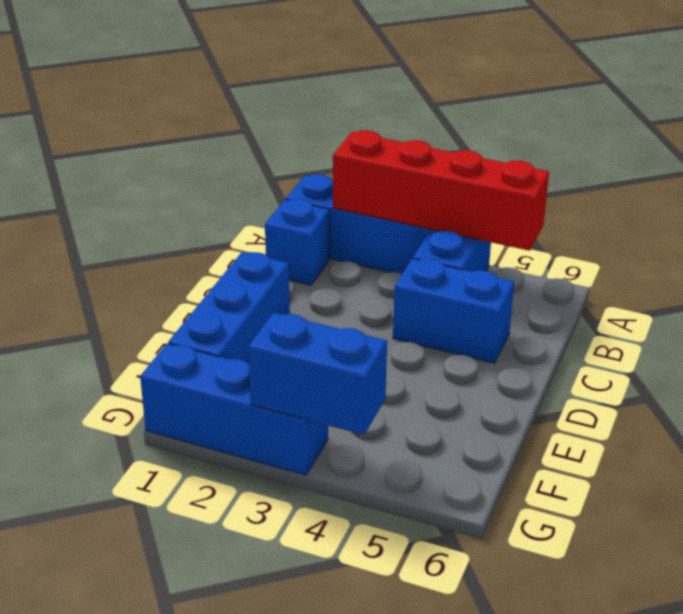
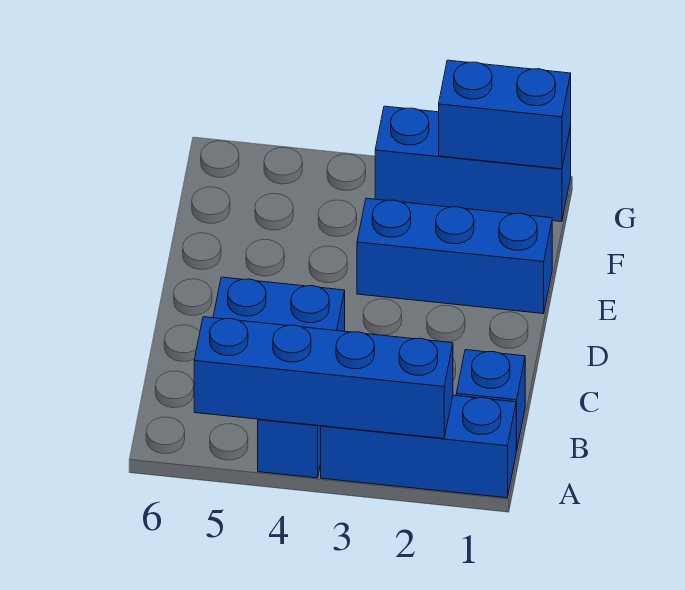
red 1x4 brick [333,130,549,251] -> blue 1x4 brick [194,317,453,439]
blue 1x3 brick [168,252,290,364] -> blue 1x3 brick turned to [357,198,552,314]
blue 1x2 brick [248,313,387,435] -> blue 1x2 brick moved to [439,60,571,169]

